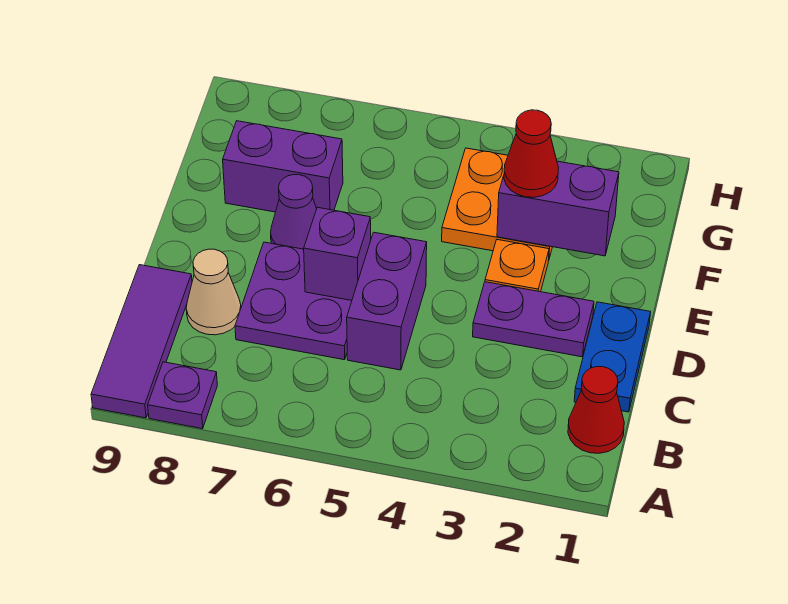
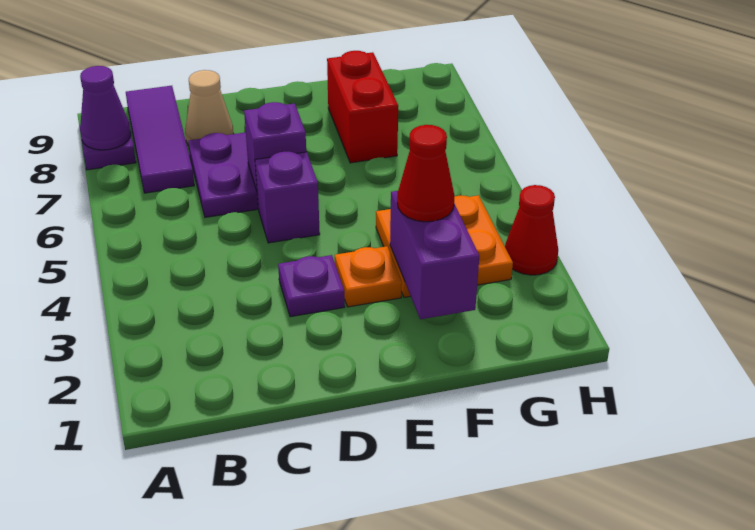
purple 1x3 tile [91,265,192,418] -> purple 1x3 tile turned to [126,86,194,193]
red 1x1 cone [568,367,624,453] -> red 1x1 cone moved to [505,185,558,275]
blue 1x2 plate [574,302,651,412] -> none
purple 1x2 brick [347,232,427,370] -> purple 1x1 brick [255,152,320,243]
purple 1x2 plate [473,282,594,357] -> purple 1x1 plate [278,255,345,317]
purple 1x1 cone [271,175,317,249] -> purple 1x1 cone moved to [80,66,131,150]
purple 1x2 brick [223,121,343,212] -> red 1x2 brick [327,51,398,163]

